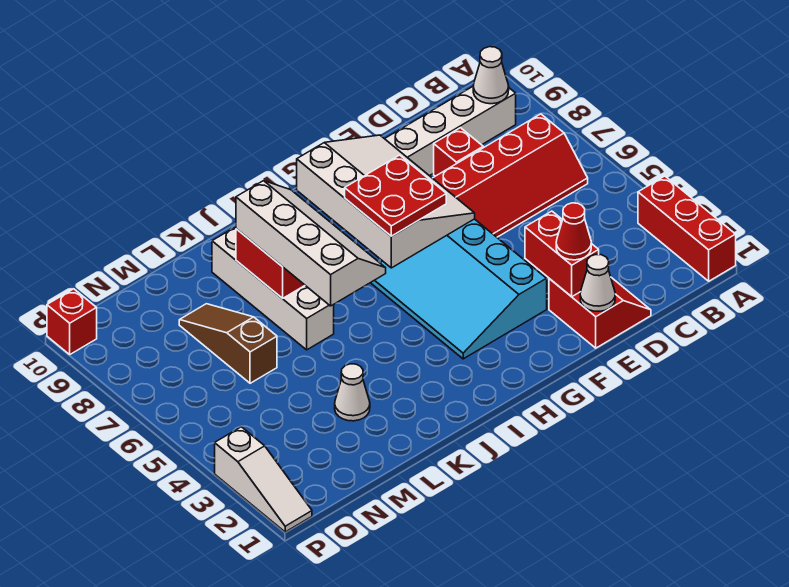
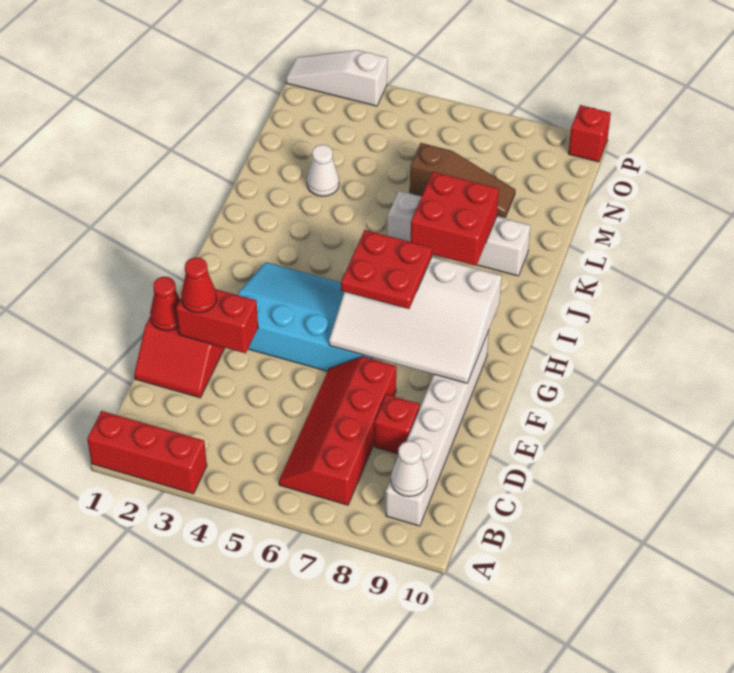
white 1x1 cone [580,255,615,311] -> red 1x1 cone [150,277,180,331]
white 2x4 slope [236,181,386,306] -> none

